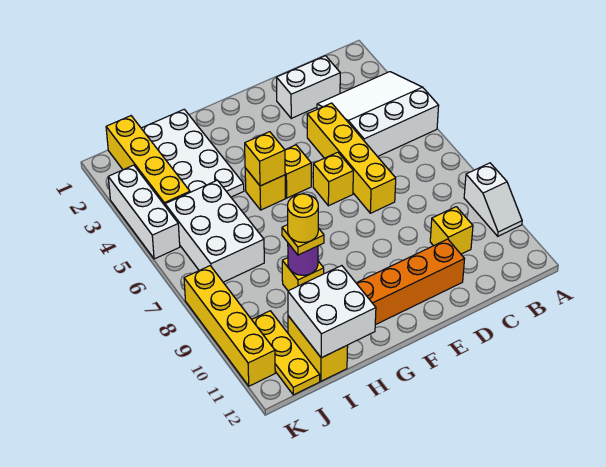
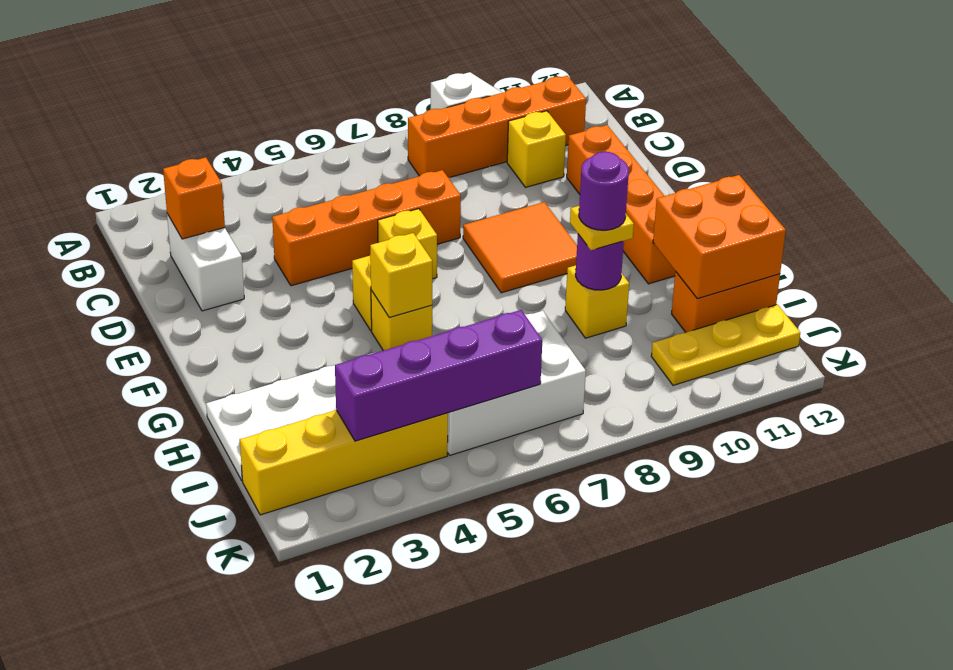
white 3x3 slope [317,72,439,157] -> none
none -> orange 1x4 brick [408,76,586,178]
none -> orange 1x1 brick [163,157,225,239]
yellow 1x4 brick [307,103,396,213] -> orange 1x4 brick [272,170,461,286]
none -> orange 2x2 tile [463,202,577,293]
yellow 1x1 round brick [288,194,318,242] -> purple 1x1 round brick [579,152,629,230]
white 2x2 brick [288,266,376,358] -> orange 2x2 brick [653,175,786,299]
yellow 1x2 brick [288,316,348,381] -> orange 1x2 brick [672,272,780,332]
none -> purple 1x4 brick [335,310,542,441]
white 1x3 brick [108,165,180,259] -> none
yellow 1x4 brick [184,266,275,386] -> none

